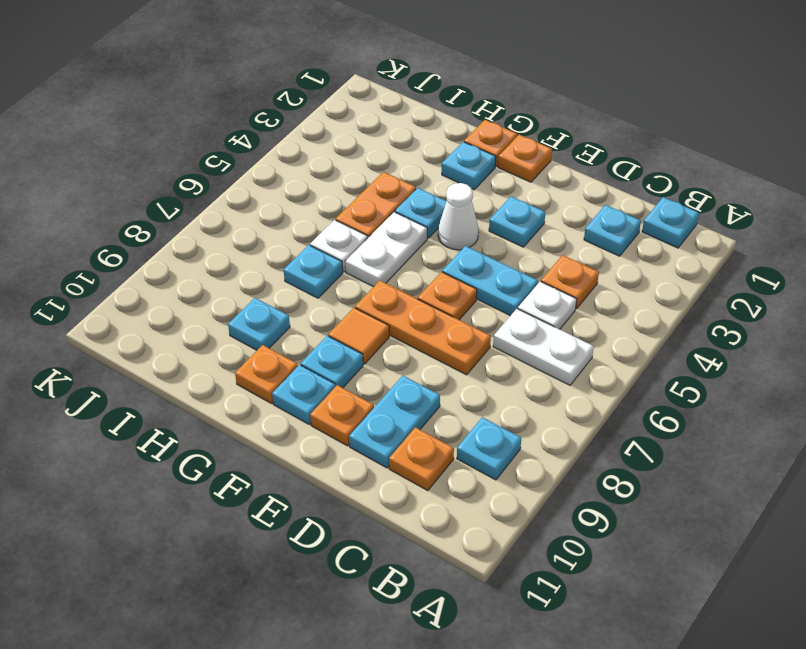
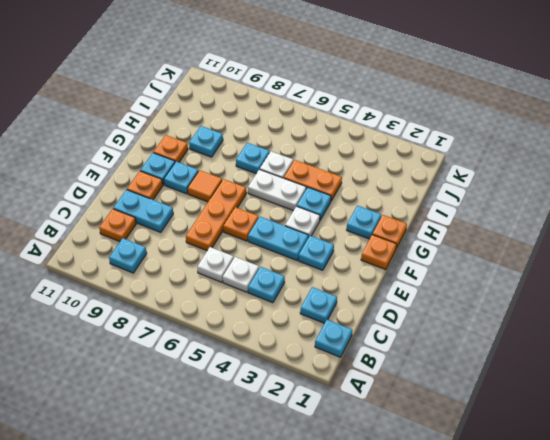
white 1x2 plate [493,309,594,385] -> white 1x1 plate [197,247,234,282]
orange 1x1 plate [541,255,599,309] -> cyan 1x1 plate [248,267,285,303]
cyan 1x2 plate [442,246,538,316] -> cyan 1x2 plate turned to [248,217,309,260]
white 1x1 cone [438,183,479,250] -> white 1x1 plate [285,206,320,237]

